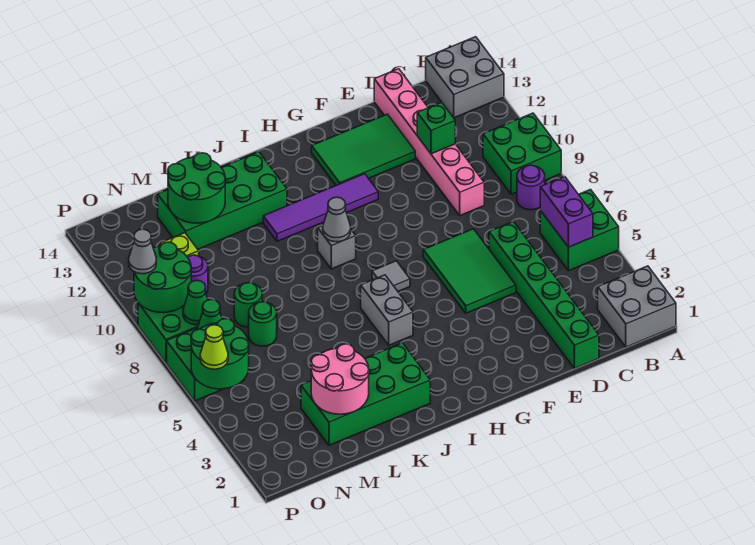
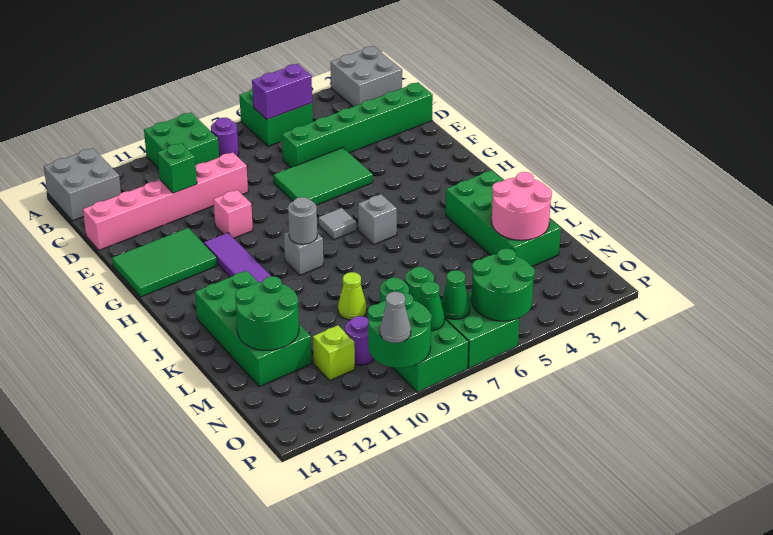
green 2x3 tile [312,114,415,185] -> green 2x3 tile turned to [112,228,217,297]
none -> pink 1x1 brick [213,190,253,238]
grey 1x2 brick [361,275,413,345] -> grey 1x1 brick [358,194,397,244]
grey 1x1 cone [323,197,351,242] -> grey 1x1 round brick [288,197,317,244]
lime 1x1 cone [200,325,228,369] -> lime 1x1 cone moved to [338,272,367,320]

